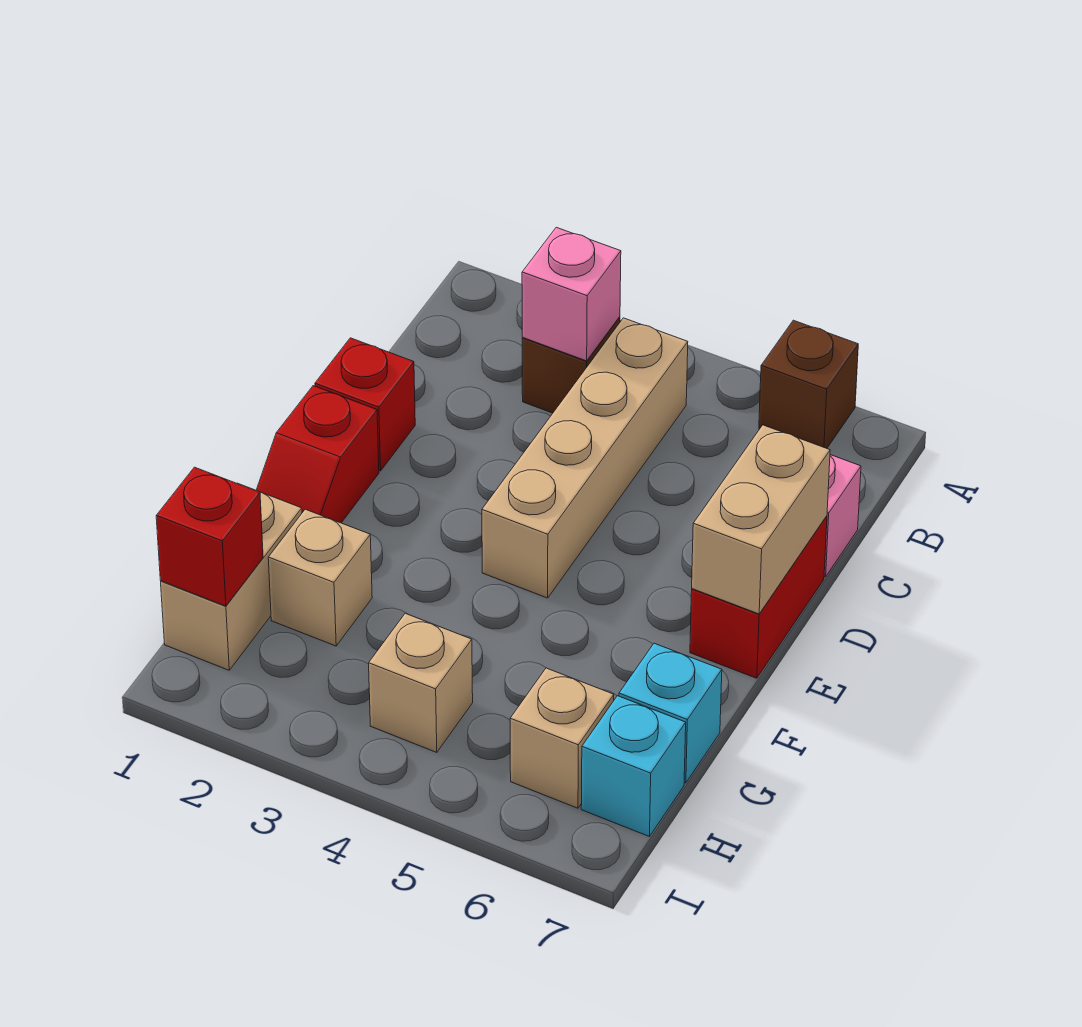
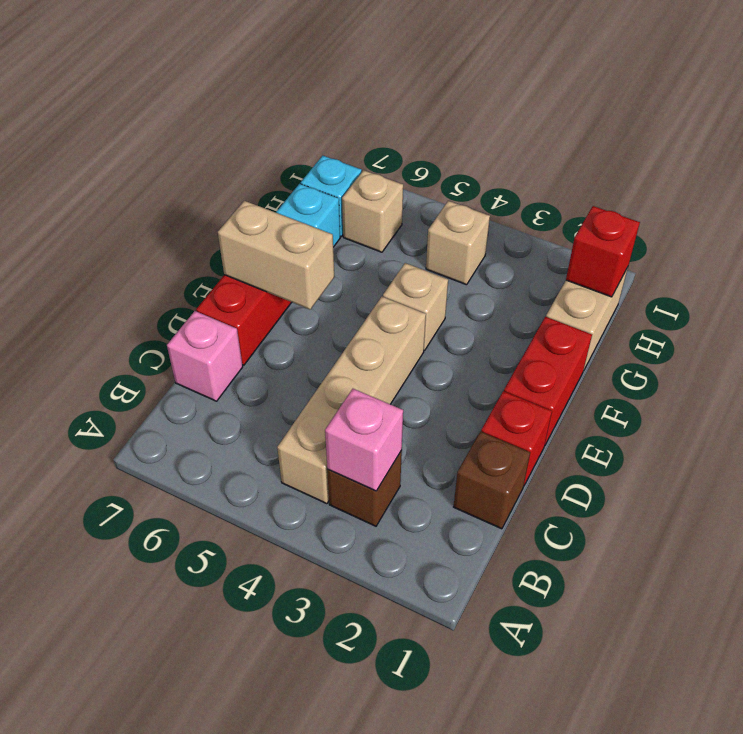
brown 1x1 brick [759,320,858,448] -> brown 1x1 brick moved to [454,431,530,529]
tan 1x2 brick [692,425,830,614] -> tan 1x2 brick turned to [218,201,334,309]
red 1x2 slope [256,386,379,523] -> red 1x2 brick [504,317,592,446]
tan 1x1 brick [268,509,372,646] -> tan 1x1 brick moved to [383,263,448,351]

